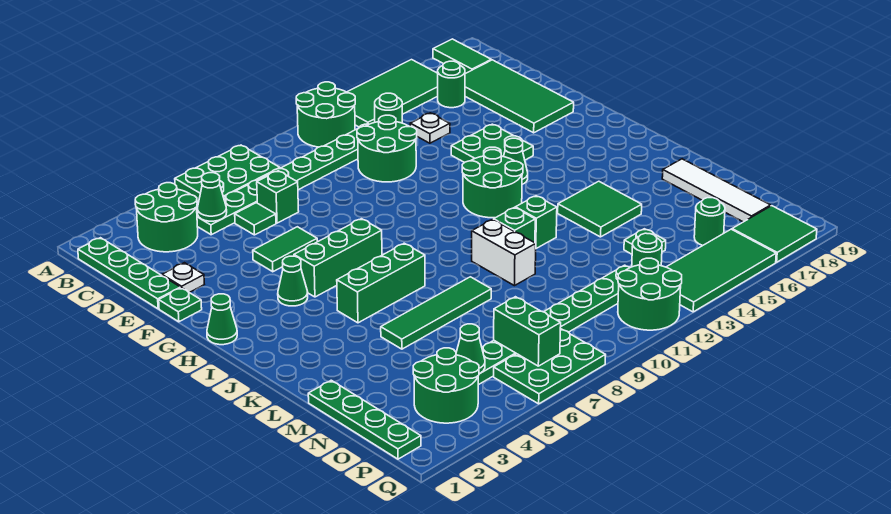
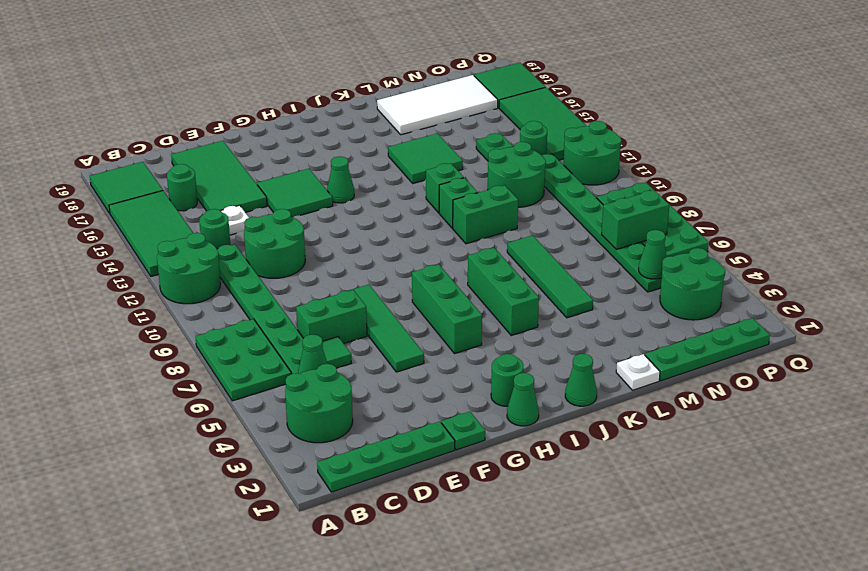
green 1x2 tile [433,39,491,74] -> green 2x2 tile [90,162,163,213]
green 2x4 tile [465,60,574,133] -> green 2x4 tile turned to [171,141,267,212]
green 1x1 brick [257,171,299,223] -> green 1x2 brick [296,290,367,343]
white 1x1 plate [162,263,204,292] -> white 1x1 plate moved to [616,354,660,390]
green 1x2 tile [253,227,317,272] -> green 1x4 tile [349,285,424,372]
green 2x2 plate [451,124,533,162] -> green 2x2 tile [257,169,333,217]
green 1x1 cone [278,256,308,306] -> green 1x1 cone moved to [565,354,597,406]
green 2x2 round brick [462,150,523,218] -> green 2x2 round brick moved to [488,142,546,207]
white 1x2 brick [472,219,536,286] -> green 1x2 brick [453,185,518,244]
white 1x4 tile [662,159,771,222] -> white 2x4 tile [377,75,498,135]
green 1x1 round brick [694,198,725,246] -> green 1x1 round brick moved to [491,354,523,406]
green 2x3 plate [494,328,606,404] -> green 2x4 plate [597,182,709,257]

